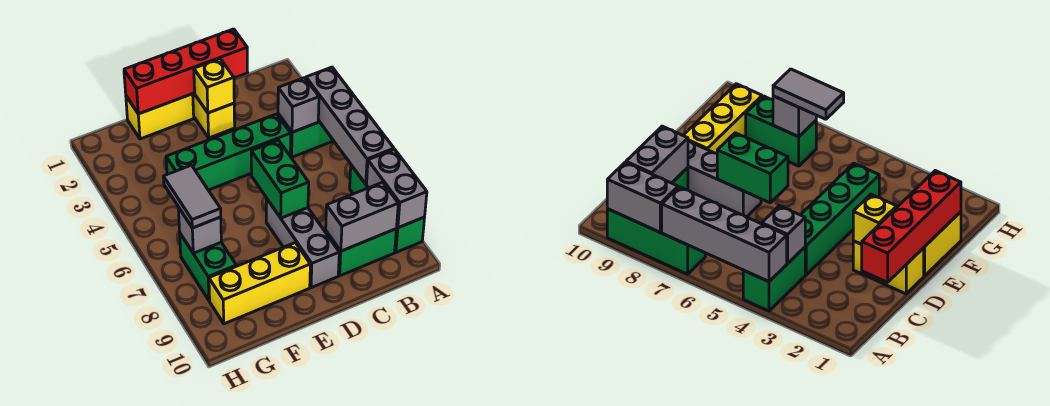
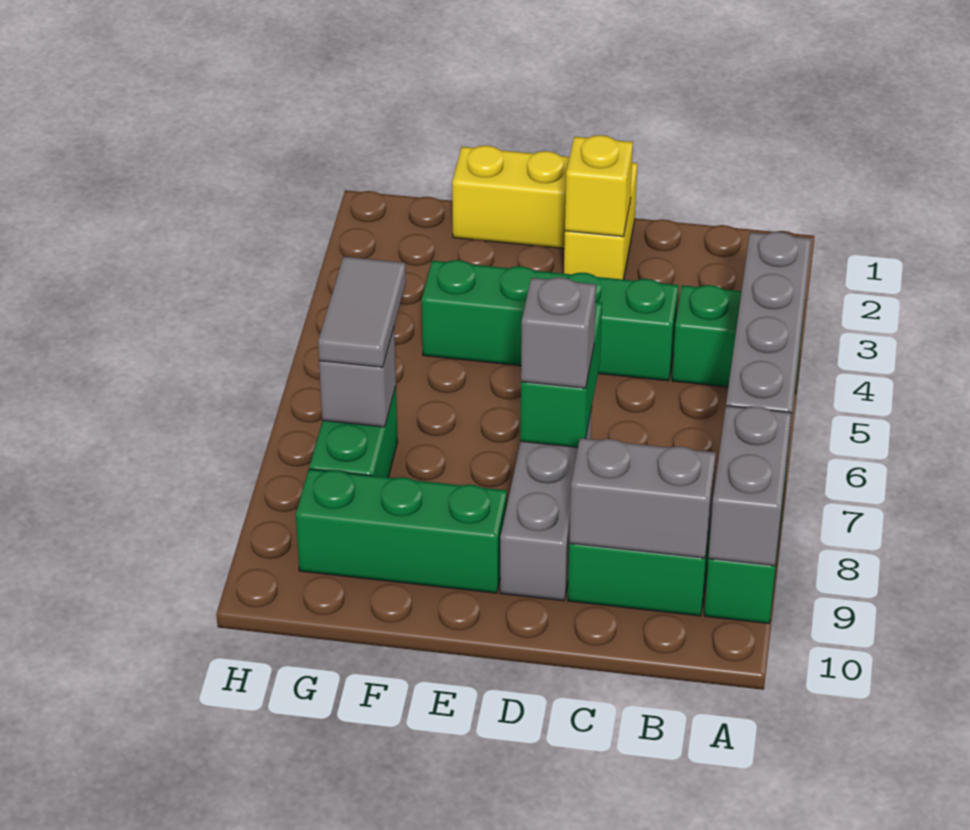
grey 1x1 brick [278,78,319,132] -> grey 1x1 brick moved to [521,277,596,388]
red 1x4 brick [124,29,248,114] -> none
yellow 1x3 brick [209,243,310,324] -> green 1x3 brick [296,469,507,593]

